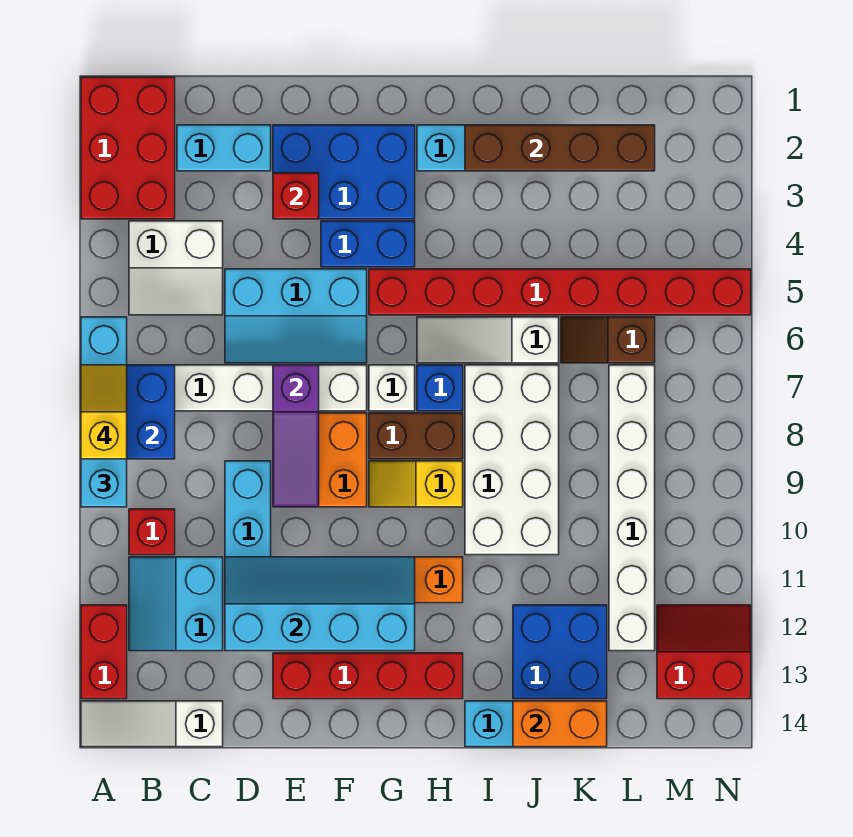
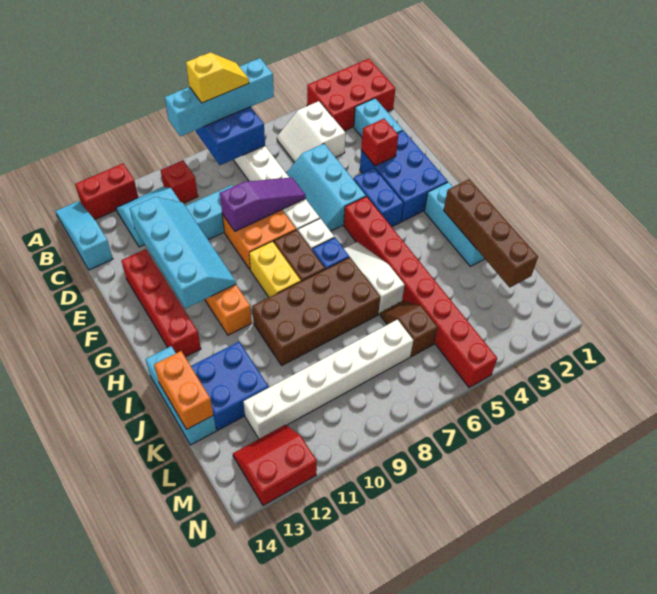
white 1x3 slope [81,701,223,747] -> cyan 1x3 slope [56,201,113,270]
purple 1x3 slope [273,365,319,507] -> purple 1x3 slope turned to [220,178,306,231]
yellow 1x2 slope [369,461,463,507] -> yellow 1x2 brick [249,241,301,297]
white 2x4 brick [465,365,559,555] -> brown 2x4 brick [252,257,380,365]
red 2x2 slope [657,605,751,699] -> red 2x2 slope turned to [233,425,317,506]

